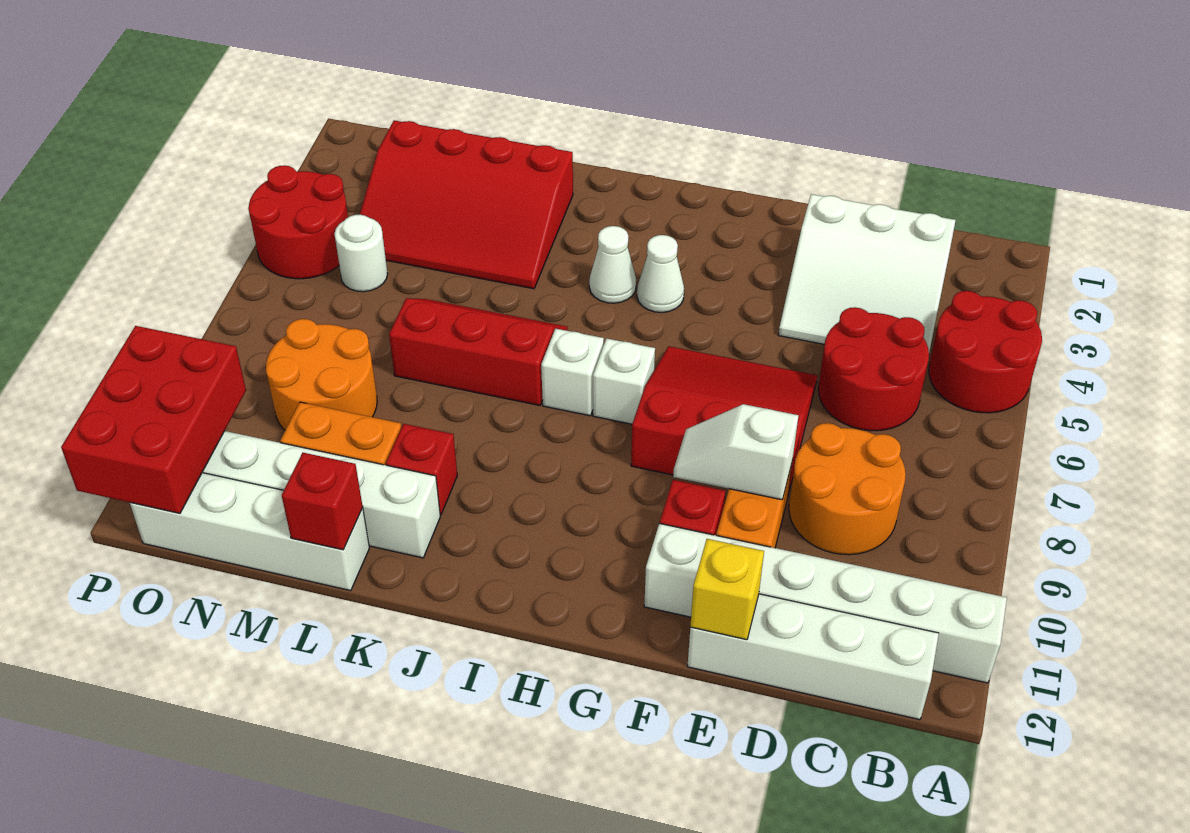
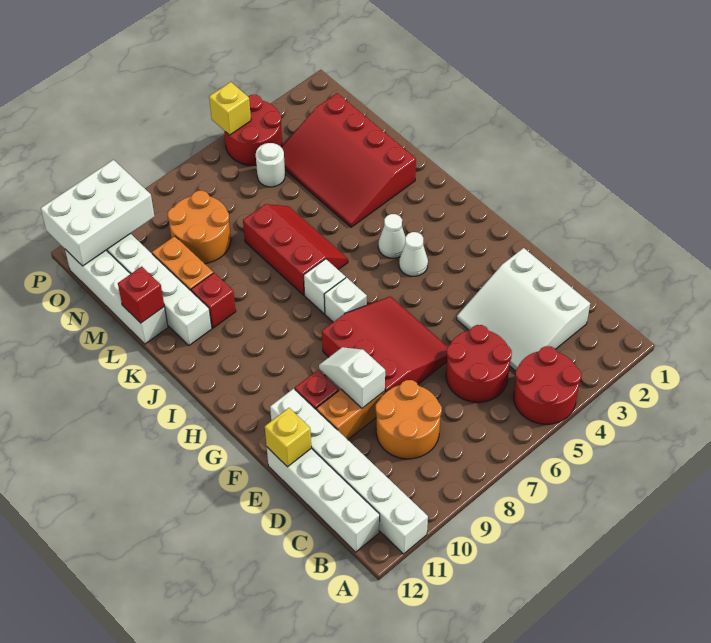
red 2x3 brick [61,326,246,514] -> white 2x3 brick [41,160,155,266]
none -> yellow 1x1 brick [209,82,251,135]

